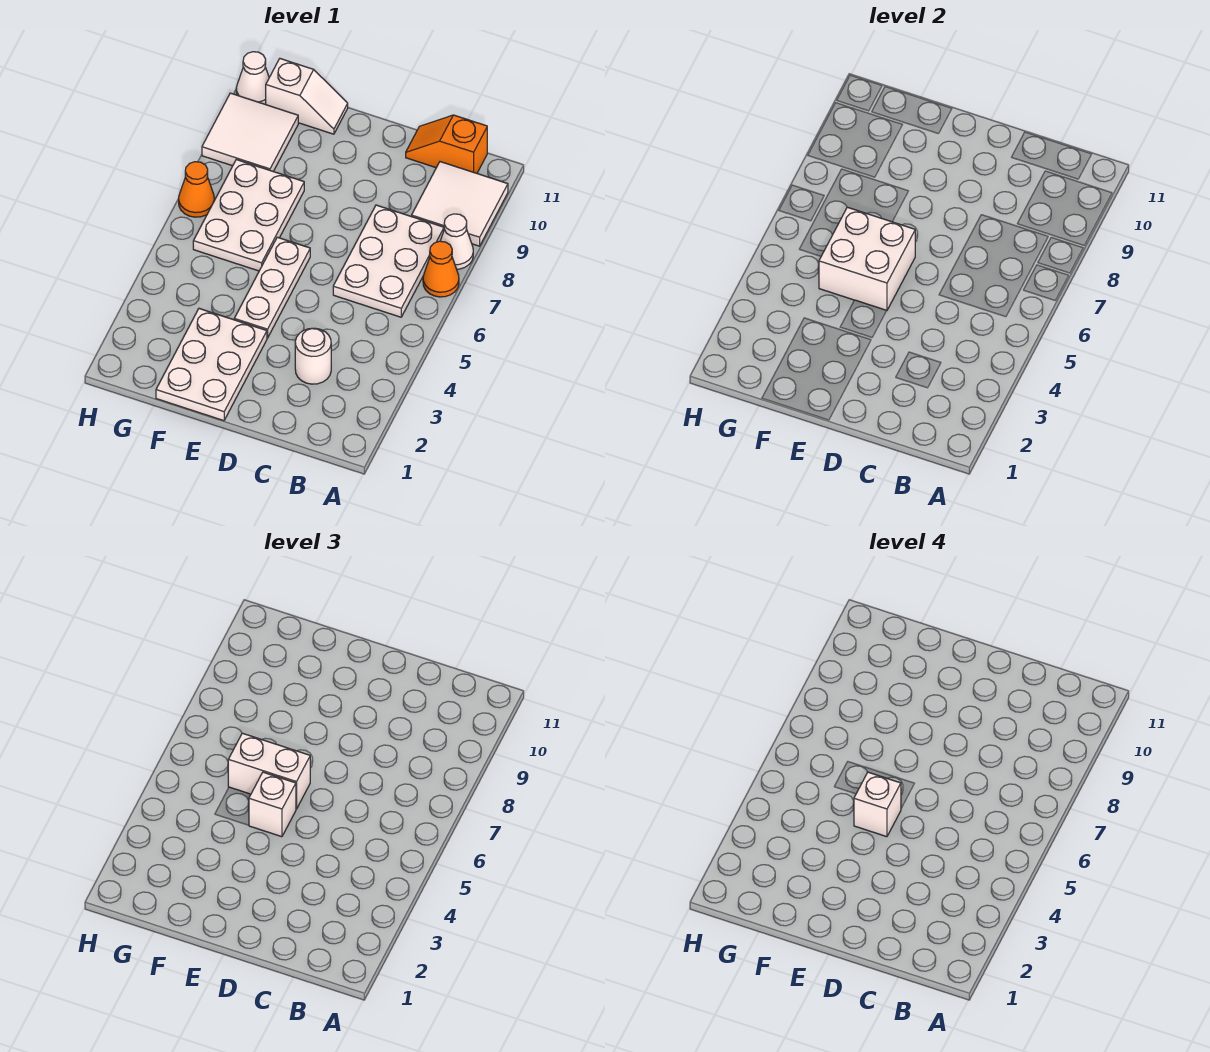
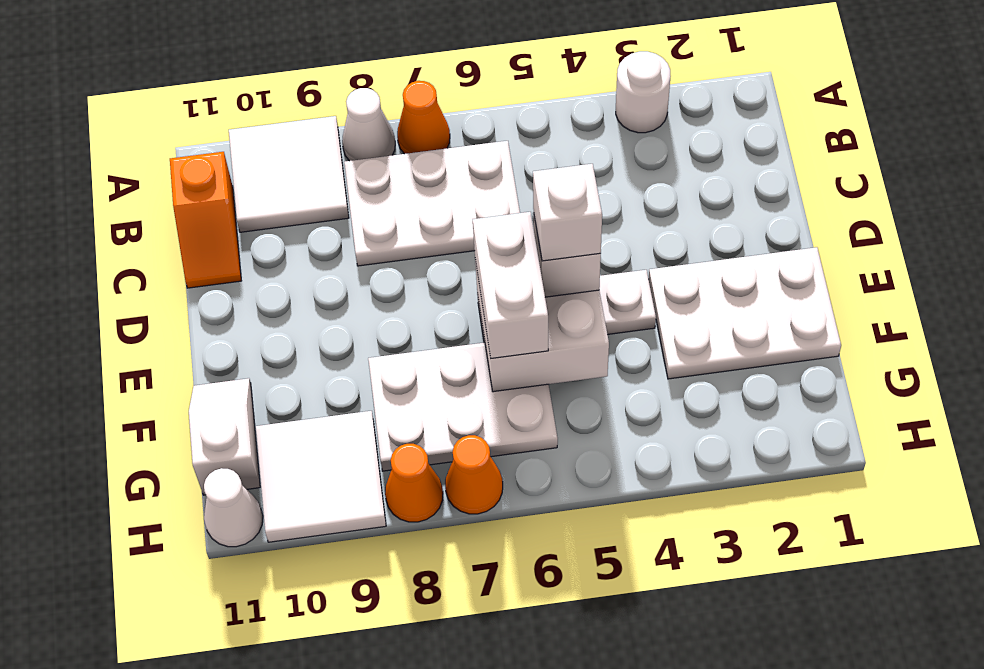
white 1x1 round brick [295,328,331,384] -> white 1x1 round brick moved to [616,51,671,133]
none -> orange 1x1 cone [385,444,443,522]

